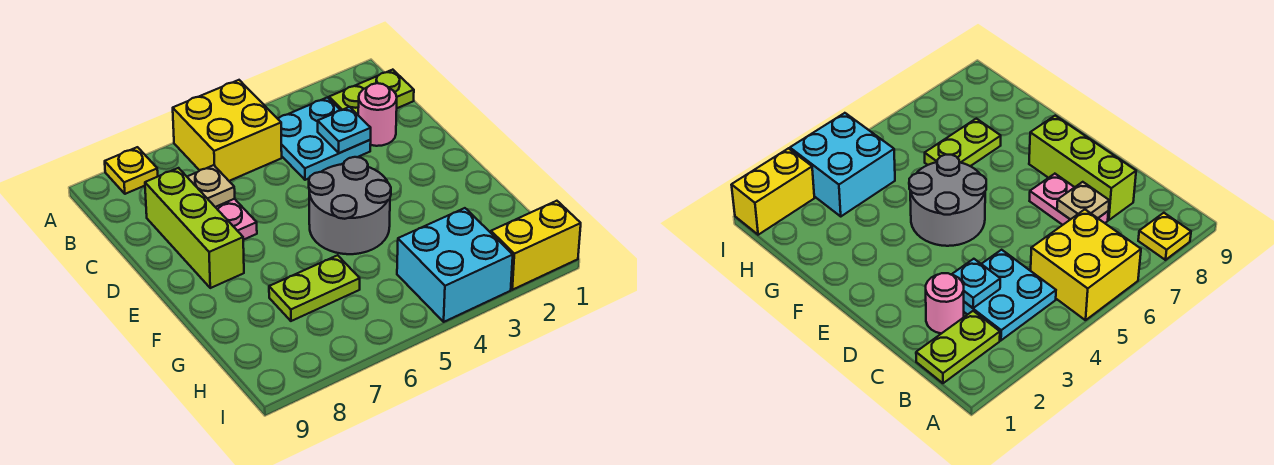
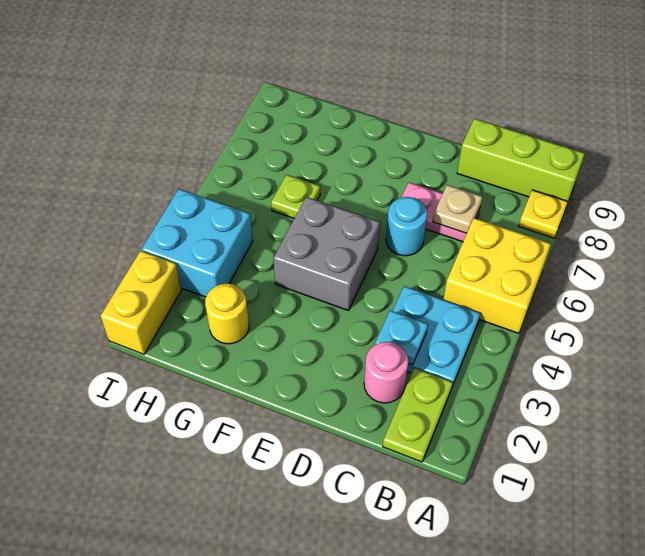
lime 1x3 brick [145,168,244,288] -> lime 1x3 brick moved to [457,118,585,204]
none -> cyan 1x1 round brick [386,197,427,256]
grey 2x2 round brick [309,157,391,254] -> grey 2x2 brick [273,197,380,311]
none -> yellow 1x1 round brick [205,284,249,344]
lime 1x2 plate [269,255,360,321] -> lime 1x1 plate [271,175,320,218]

